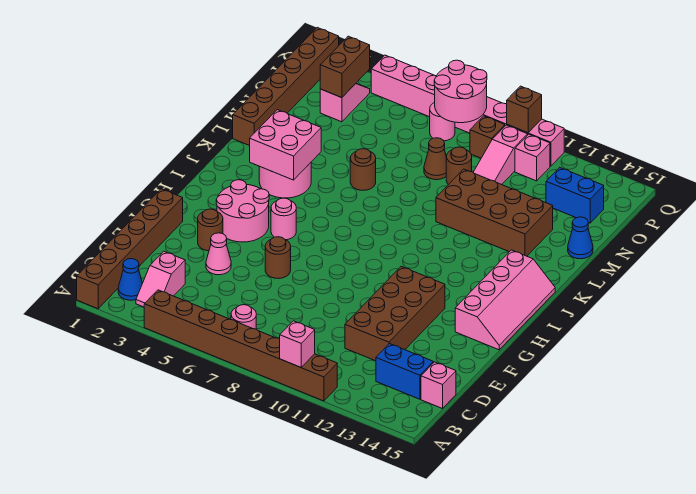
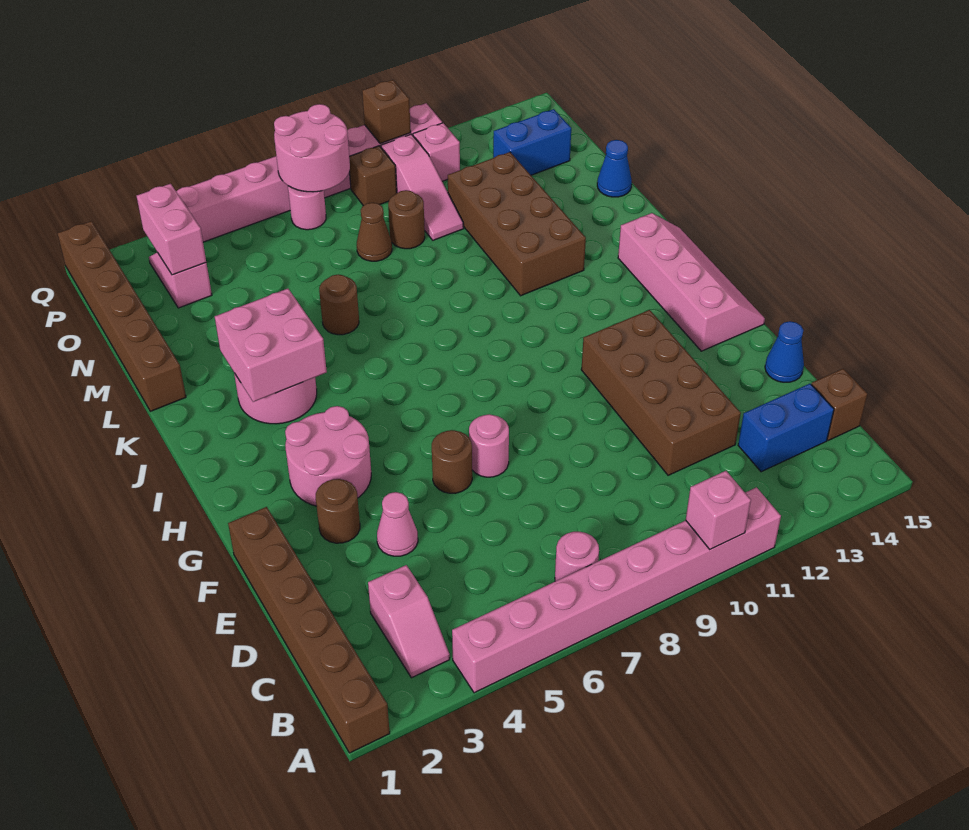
brown 1x8 brick [144,290,337,401] -> pink 1x8 brick [452,487,781,693]
blue 1x1 cone [118,259,143,300] -> blue 1x1 cone moved to [765,321,804,382]
pink 1x1 brick [421,362,456,409] -> brown 1x1 brick [811,369,867,440]
pink 1x1 round brick [271,198,296,240] -> pink 1x1 round brick moved to [469,414,509,477]
brown 2x4 brick [436,169,553,256] -> brown 2x4 brick turned to [448,152,586,296]
brown 1x2 brick [320,36,370,98] -> pink 1x2 brick [136,184,206,275]

